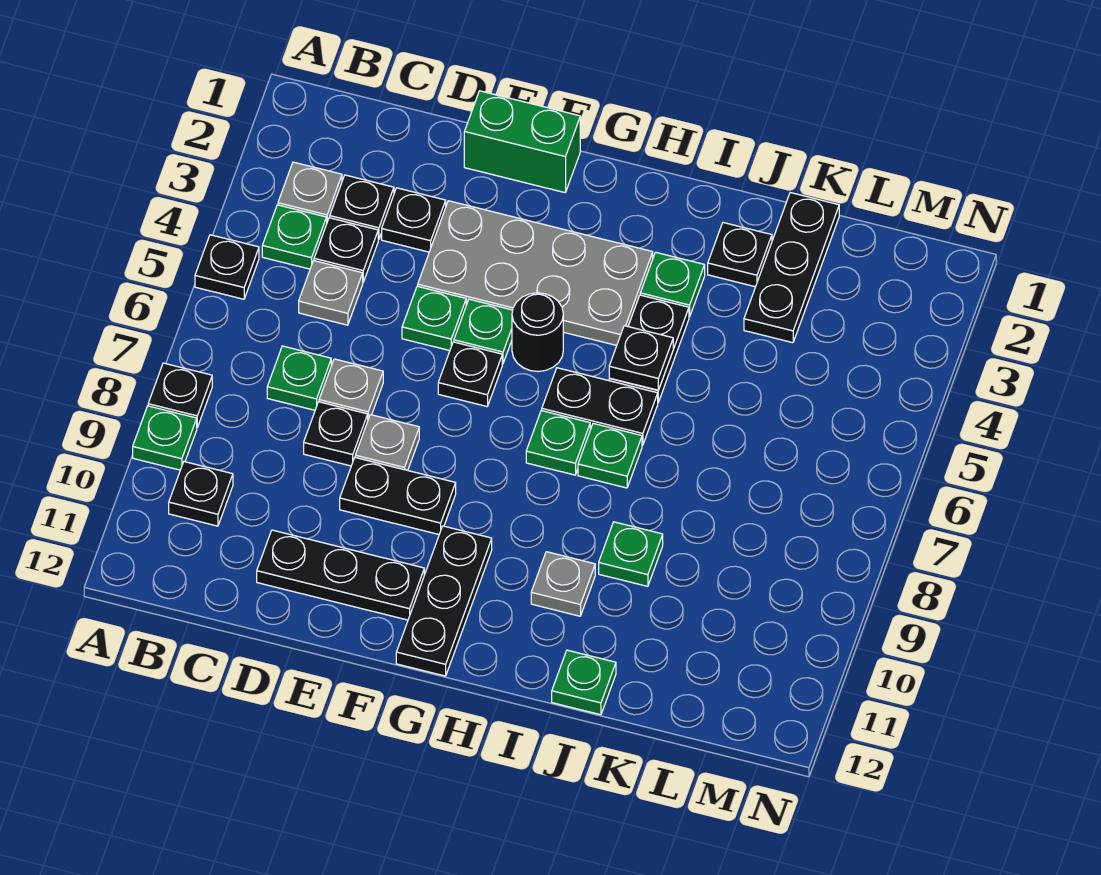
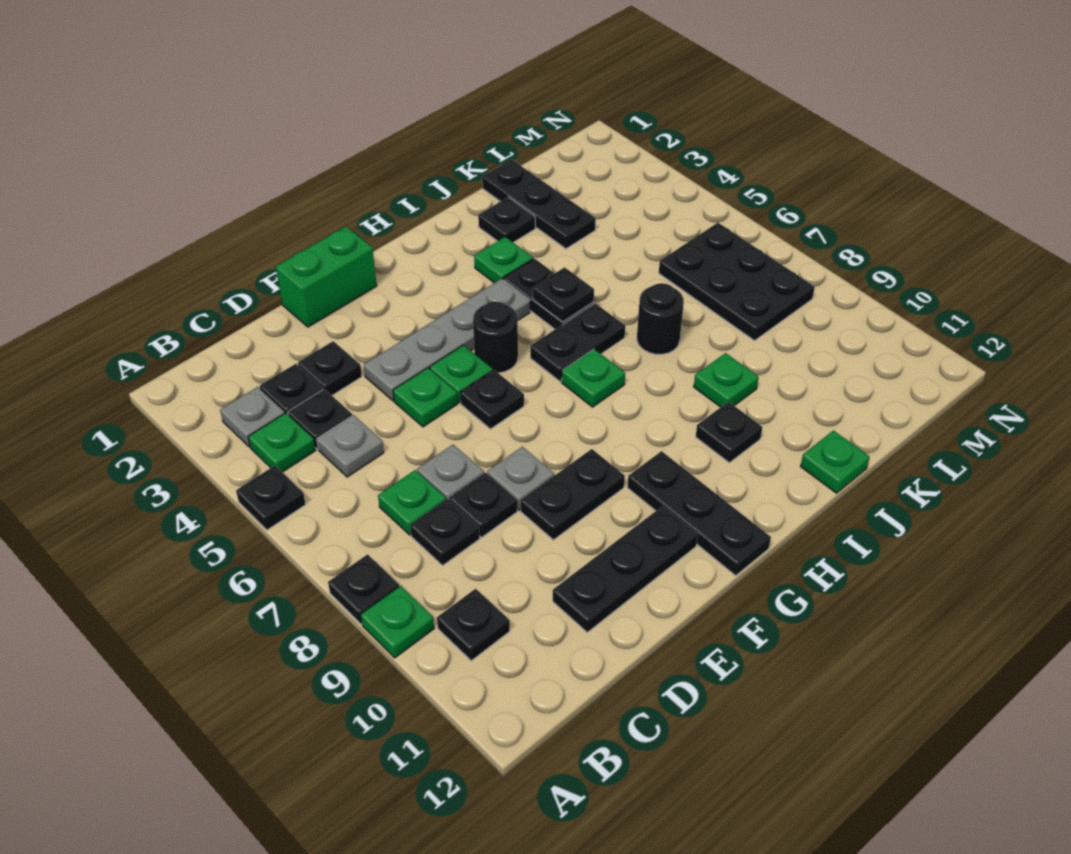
none -> black 1x1 plate [410,499,480,565]
grey 2x4 plate [418,201,653,345] -> grey 1x4 plate [364,279,530,401]
green 1x1 plate [578,423,642,488] -> none
grey 1x1 plate [531,552,595,616] -> black 1x1 plate [696,402,762,463]
none -> black 1x1 round brick [637,283,684,354]
none -> black 2x3 plate [659,223,815,341]

